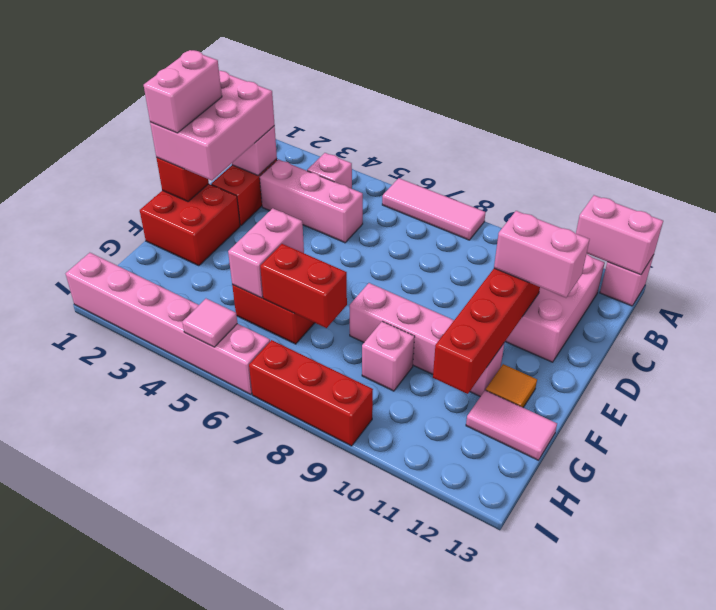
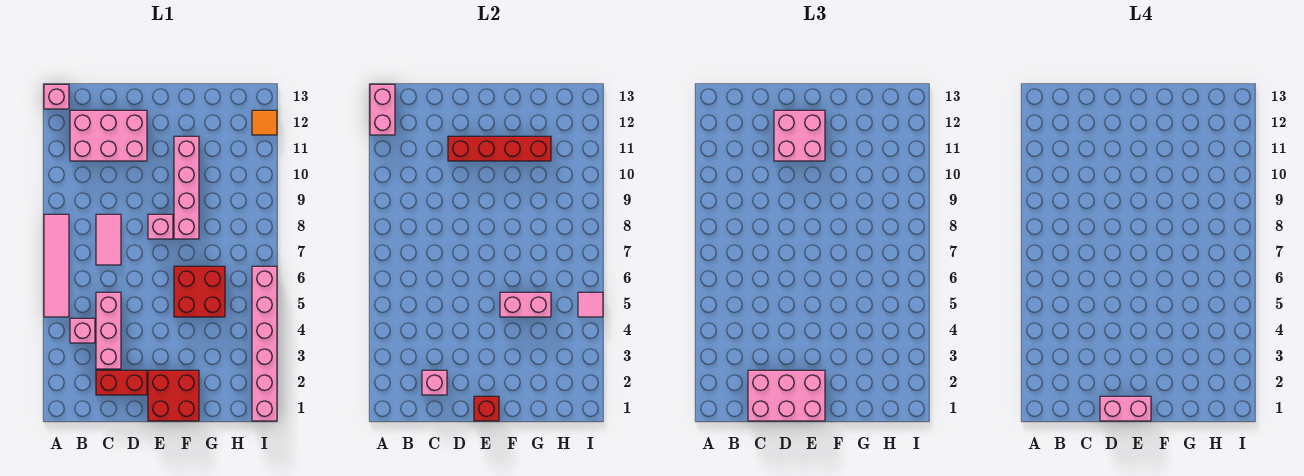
pink 1x3 tile [382,178,486,240] -> pink 1x4 tile [44,214,69,317]
pink 1x2 brick [494,211,590,298] -> pink 2x2 brick [774,110,825,161]
orange 1x1 tile [486,364,537,407] -> orange 1x1 tile moved to [252,110,277,135]
red 1x2 brick [260,244,347,328] -> none
pink 1x1 brick [362,321,415,391] -> pink 1x1 brick moved to [148,214,173,239]
pink 1x2 tile [466,390,557,460] -> pink 1x2 tile moved to [96,214,121,265]
red 1x3 brick [249,340,373,446] -> none

